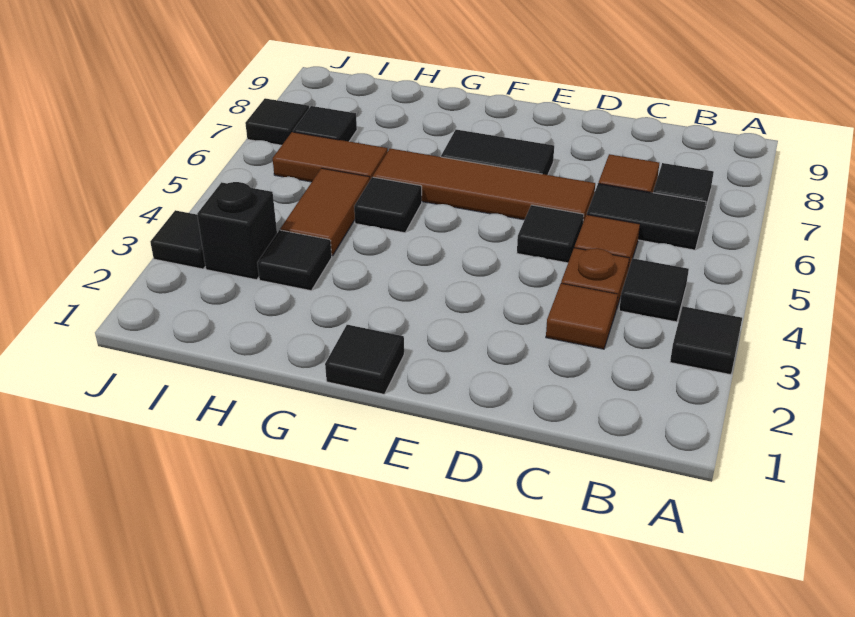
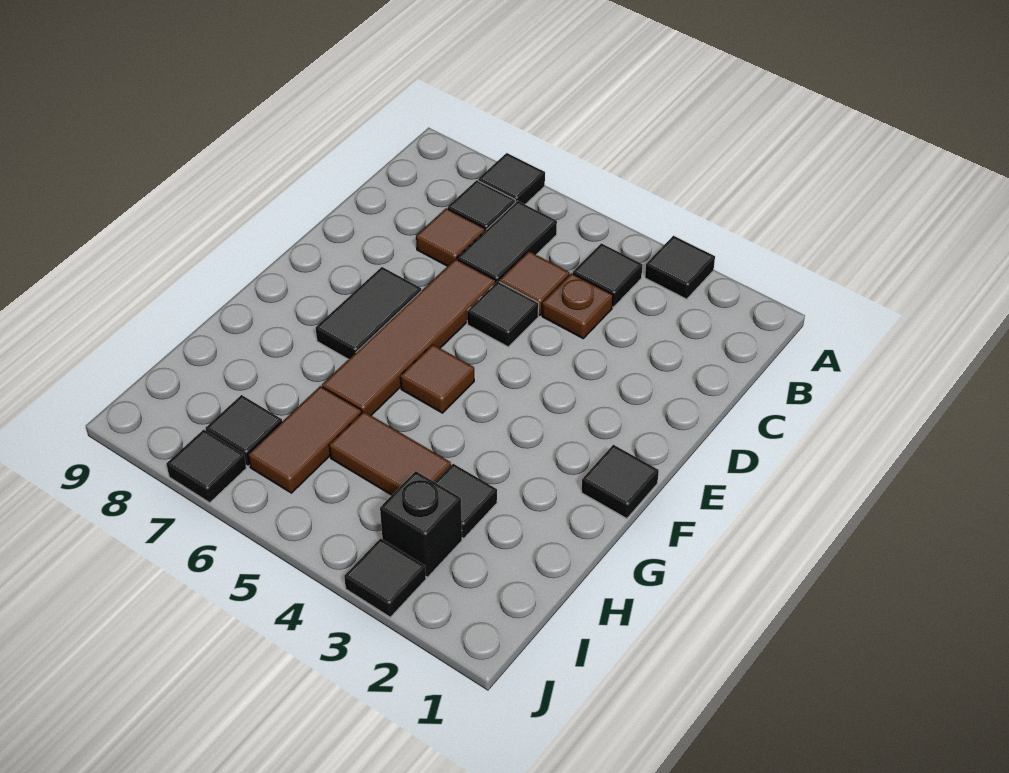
brown 1x1 tile [546,283,618,349] -> brown 1x1 tile moved to [400,344,474,413]
black 1x1 tile [354,177,422,233] -> black 1x1 tile moved to [478,153,545,204]

